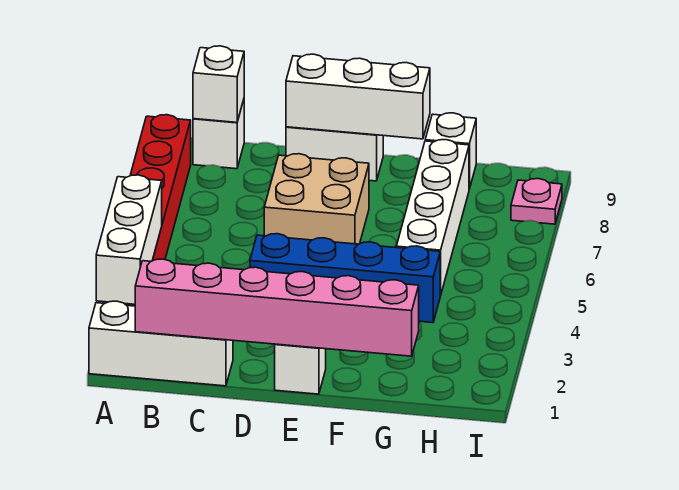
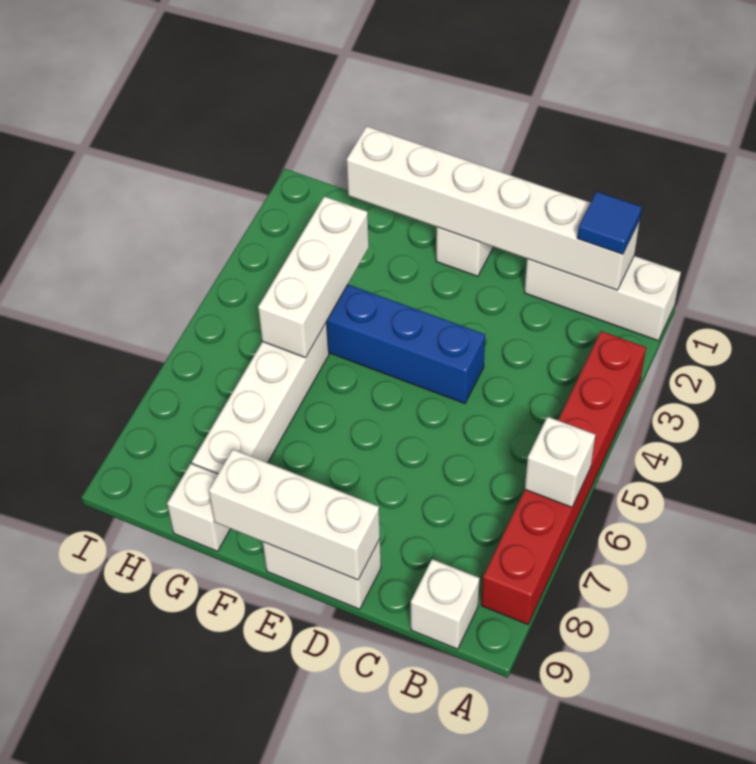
white 1x3 brick [96,175,162,304] -> white 1x3 brick moved to [258,196,369,358]
pink 1x6 brick [135,259,419,356] -> white 1x6 brick [347,126,640,290]
none -> blue 1x1 tile [577,191,642,254]
white 1x1 brick [193,46,244,122] -> white 1x1 brick moved to [525,417,595,507]
tan 2x2 brick [264,154,369,244] -> none
pink 1x1 plate [511,179,562,224] -> none

